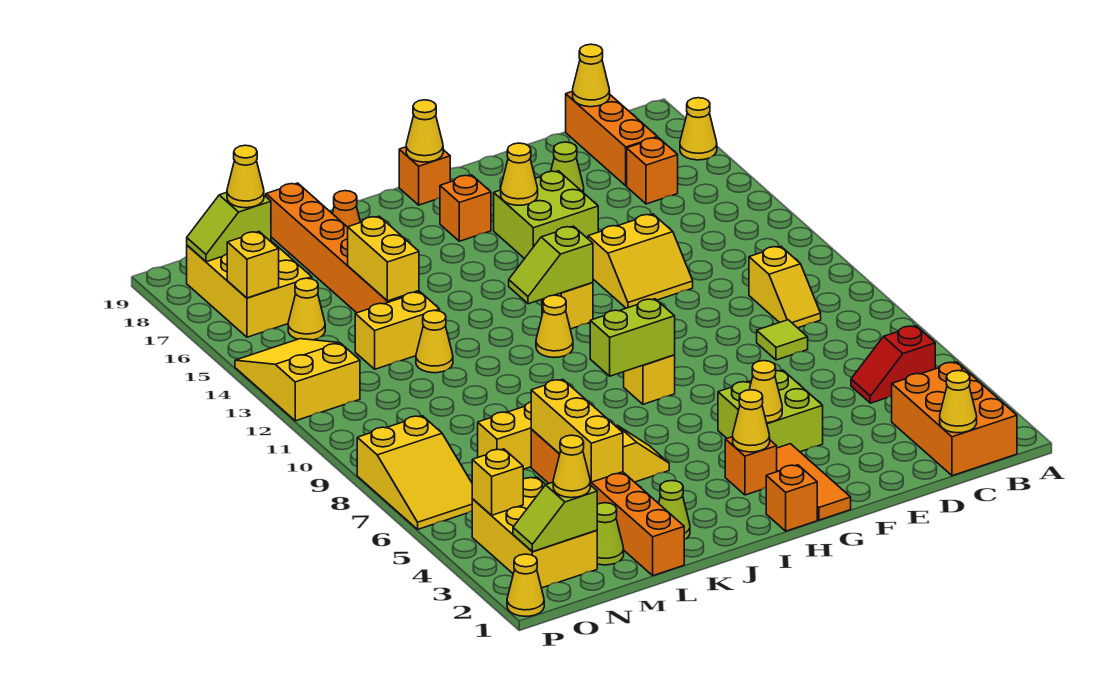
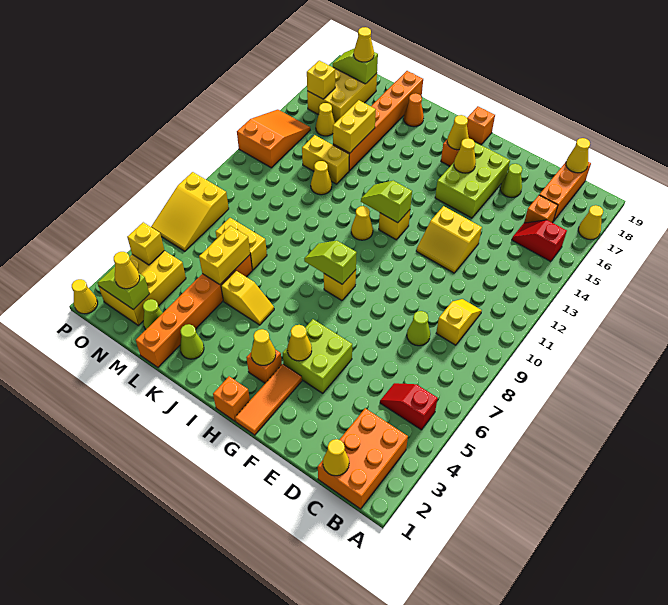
none -> red 1x2 slope [512,220,567,262]
yellow 1x2 slope [749,246,821,328] -> yellow 1x2 slope turned to [436,299,482,345]
lime 1x1 tile [757,320,808,360] -> lime 1x1 cone [407,311,430,346]
lime 2x2 brick [494,171,598,259] -> lime 2x3 brick [435,142,510,218]
lime 1x2 brick [590,299,675,376] -> lime 1x2 slope [304,241,357,284]
yellow 1x1 cone [406,100,443,162] -> yellow 1x1 cone moved to [447,115,469,150]
yellow 1x3 brick [531,379,623,482] -> yellow 1x2 brick [199,226,250,285]
yellow 2x3 slope [235,339,360,421] -> orange 2x3 slope [237,110,310,168]

